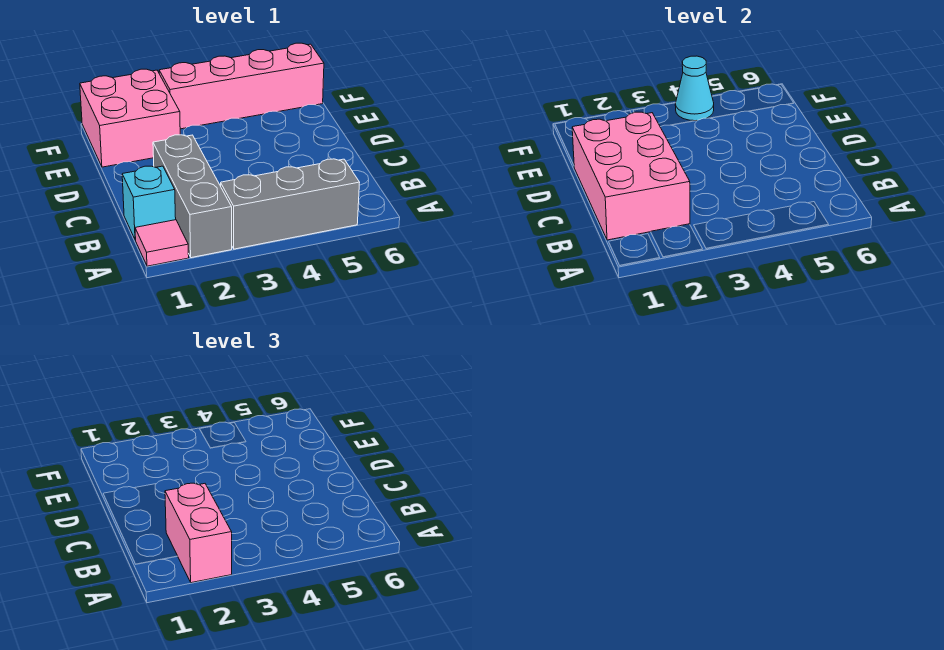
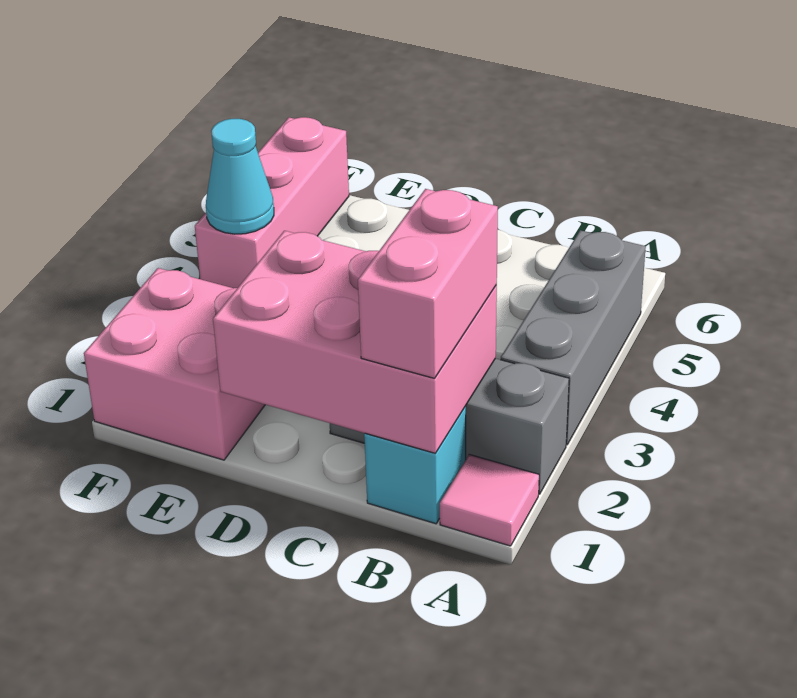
pink 1x2 brick [165,483,232,583] -> pink 1x2 brick turned to [358,189,498,378]
pink 1x4 brick [159,43,324,129] -> pink 1x3 brick [195,117,349,288]

